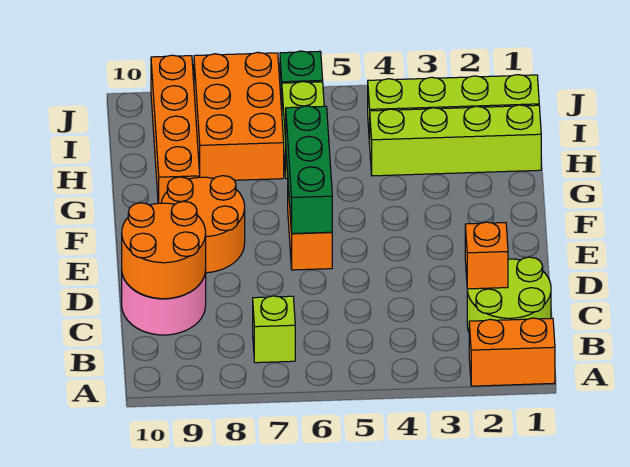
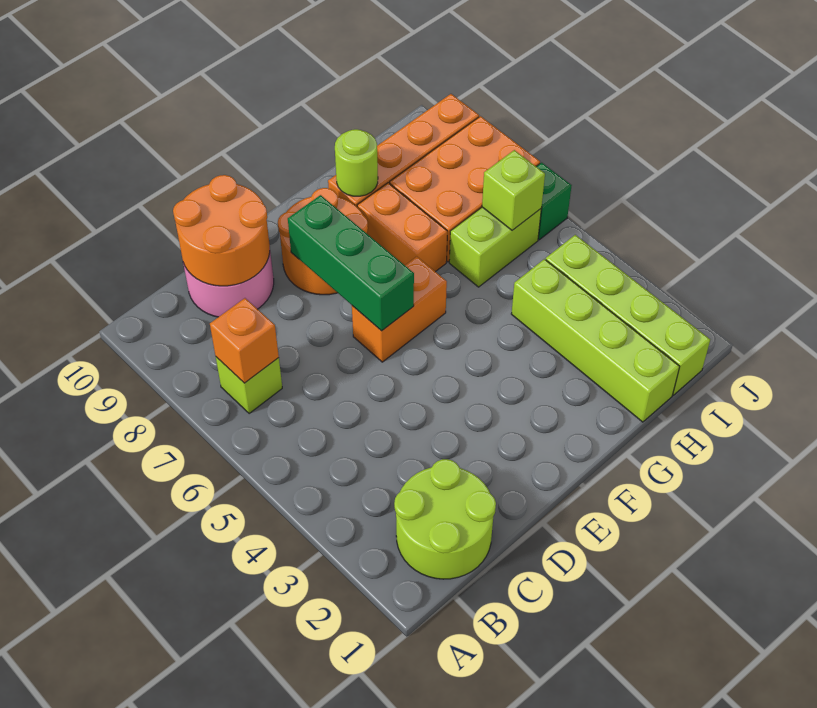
orange 1x2 brick [469,318,555,386] -> orange 1x2 brick moved to [357,183,447,272]
orange 1x1 brick [465,222,508,289] -> orange 1x1 brick moved to [210,298,279,383]
green 1x3 brick [286,106,332,234] -> green 1x3 brick turned to [288,195,414,331]
none -> lime 1x1 round brick [335,129,378,196]
none -> lime 1x1 brick [482,150,545,230]

